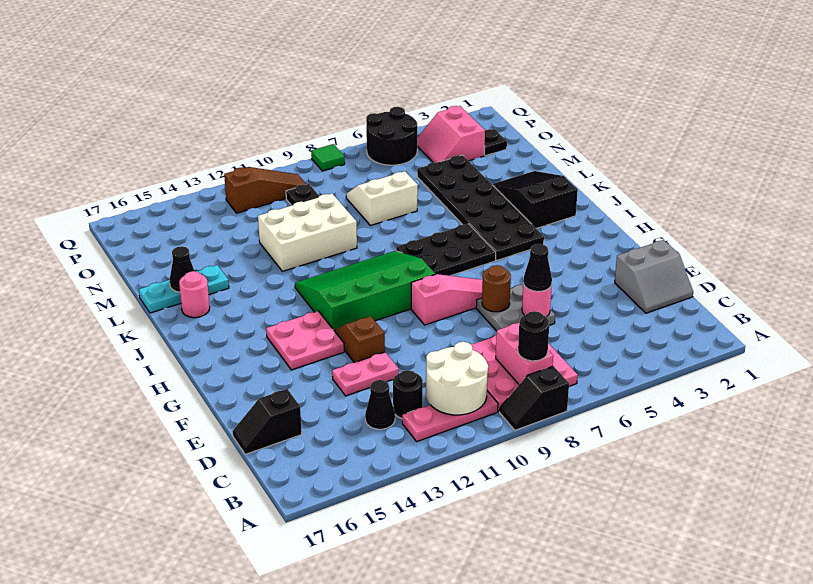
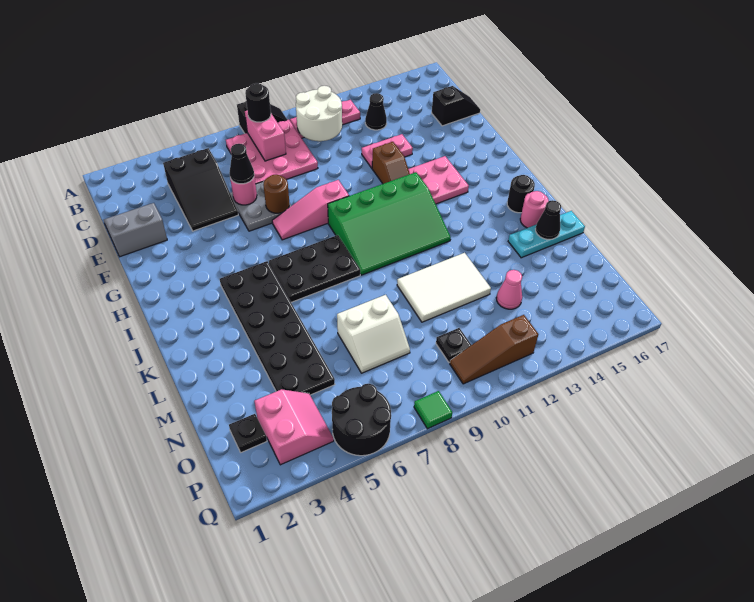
black 1x1 round brick [393,370,423,418] -> black 1x1 round brick moved to [507,175,535,213]
black 2x3 slope [492,171,578,228] -> black 2x3 slope moved to [163,148,238,231]
white 2x3 brick [258,194,357,271] -> white 2x3 tile [397,253,491,322]
none -> pink 1x1 cone [496,270,522,309]

